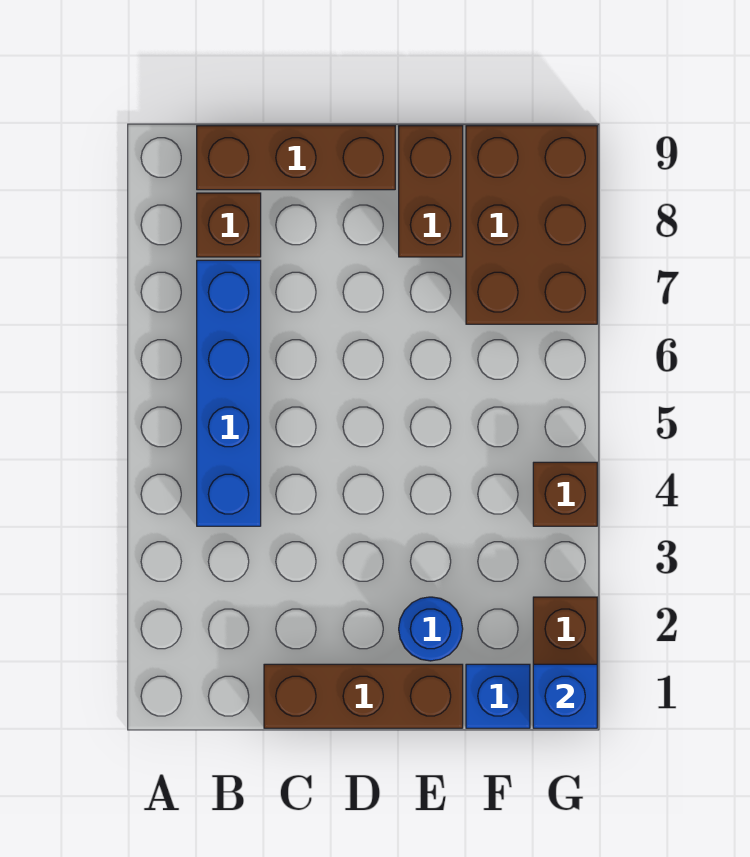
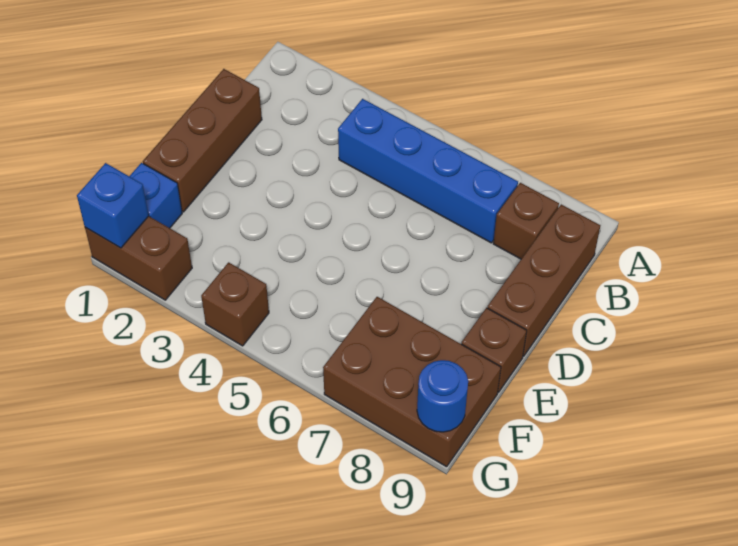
blue 1x1 round brick [399,597,463,661] -> blue 1x1 round brick moved to [417,360,468,432]
brown 1x2 brick [399,126,463,257] -> brown 1x1 brick [462,308,527,392]

